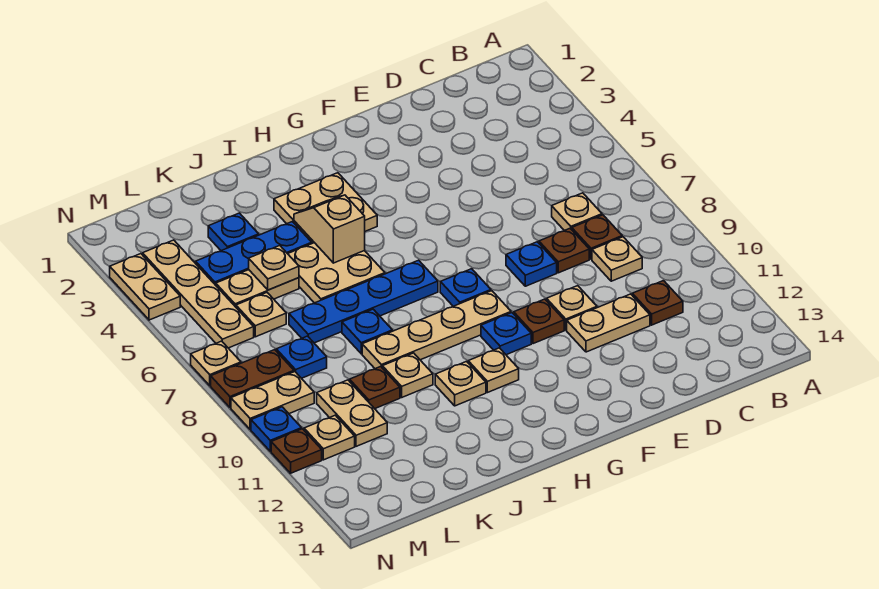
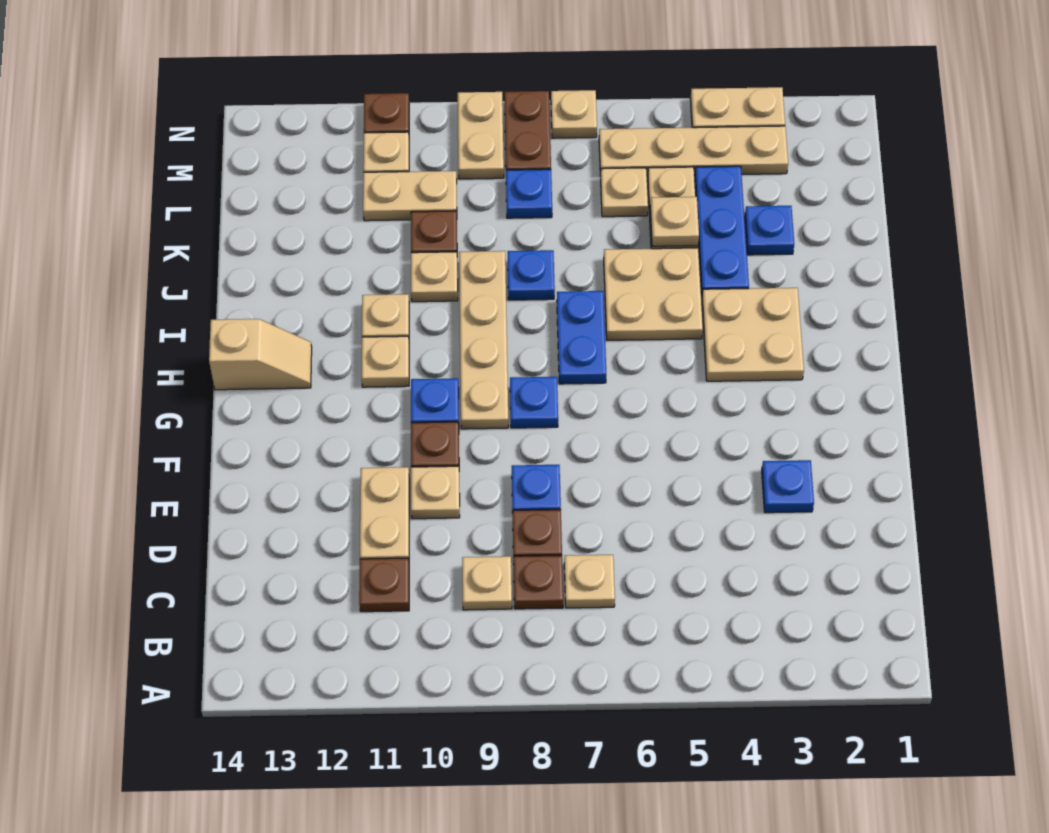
blue 1x4 plate [289,260,438,343] -> blue 1x2 plate [557,291,606,384]
tan 1x2 slope [294,195,365,263] -> tan 1x2 slope moved to [209,319,312,390]
blue 1x1 plate [251,407,302,451] -> blue 1x1 plate moved to [762,460,814,513]

